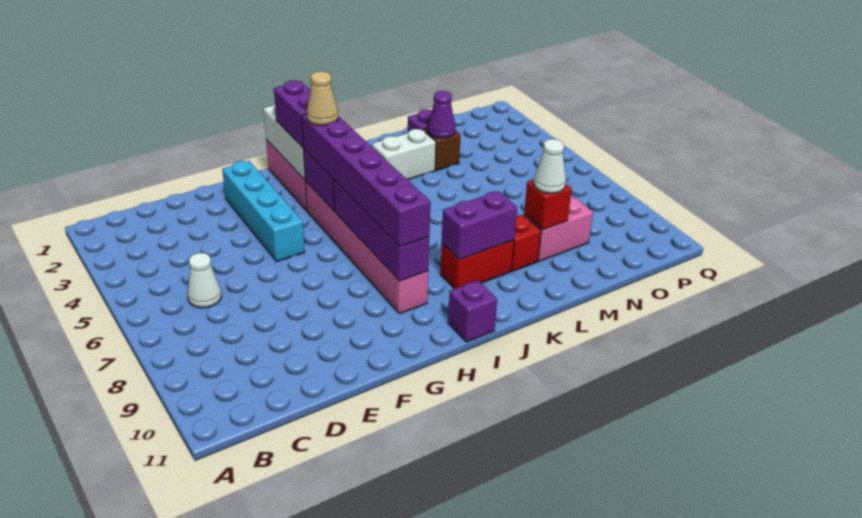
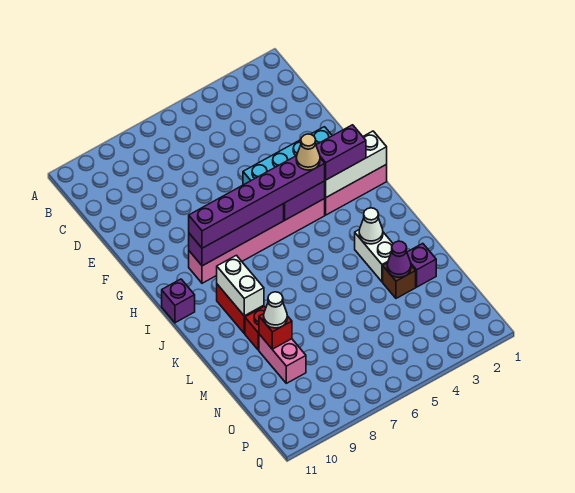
white 1x1 cone [187,253,221,308] -> white 1x1 cone moved to [359,208,383,244]
purple 1x2 brick [442,191,517,260] -> white 1x2 brick [217,255,264,316]

